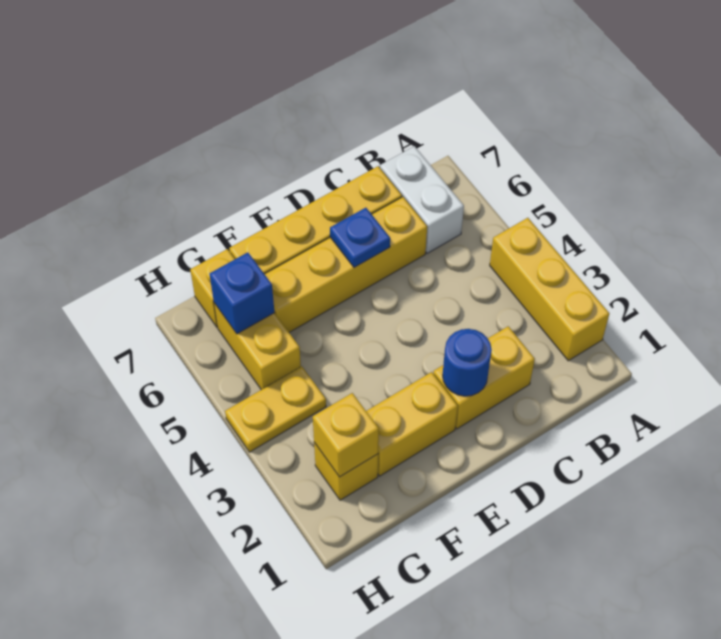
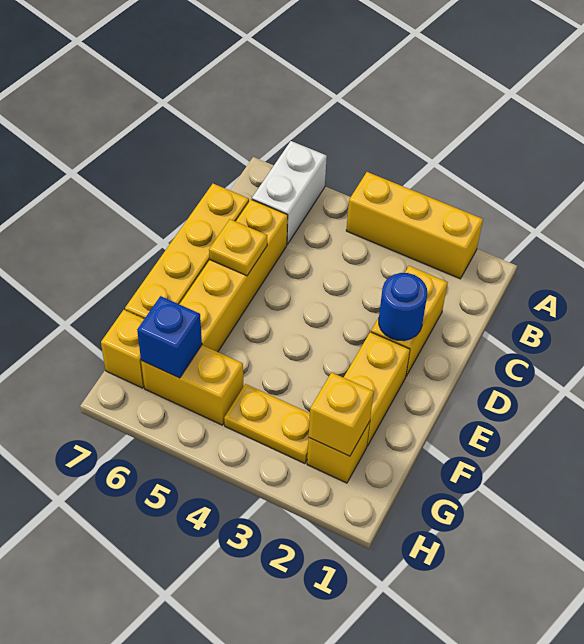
white 1x2 brick [380,146,464,253] -> white 1x2 brick turned to [252,141,327,244]
blue 1x1 plate [330,208,390,267] -> yellow 1x1 plate [209,219,267,276]
yellow 1x2 plate [225,366,326,452] -> yellow 1x2 plate turned to [224,384,310,464]

